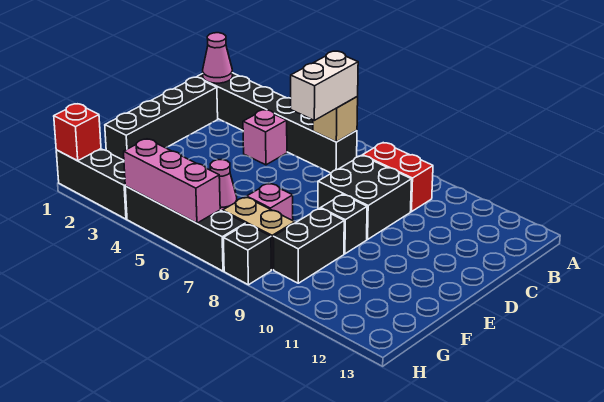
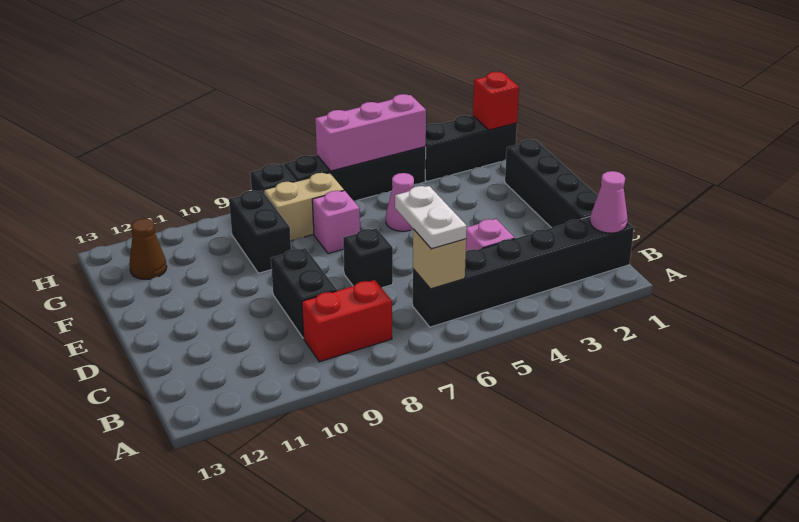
white 1x2 brick [291,51,358,120] -> white 1x2 plate [395,186,467,249]
black 2x2 brick [318,155,412,239] -> black 1x2 brick [271,248,337,338]
black 1x1 brick [321,194,367,254] -> black 1x1 brick moved to [343,228,393,288]
none -> brown 1x1 cone [129,219,167,279]

